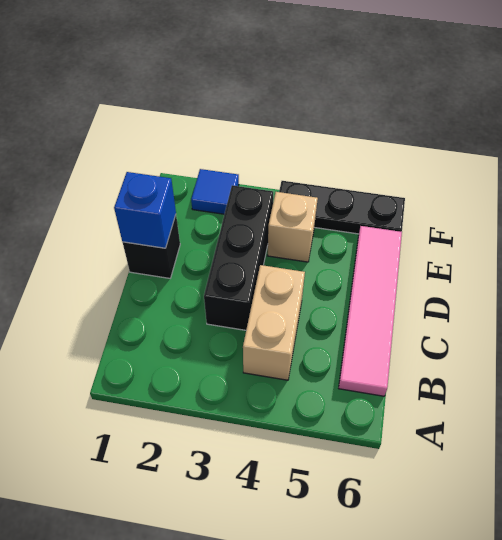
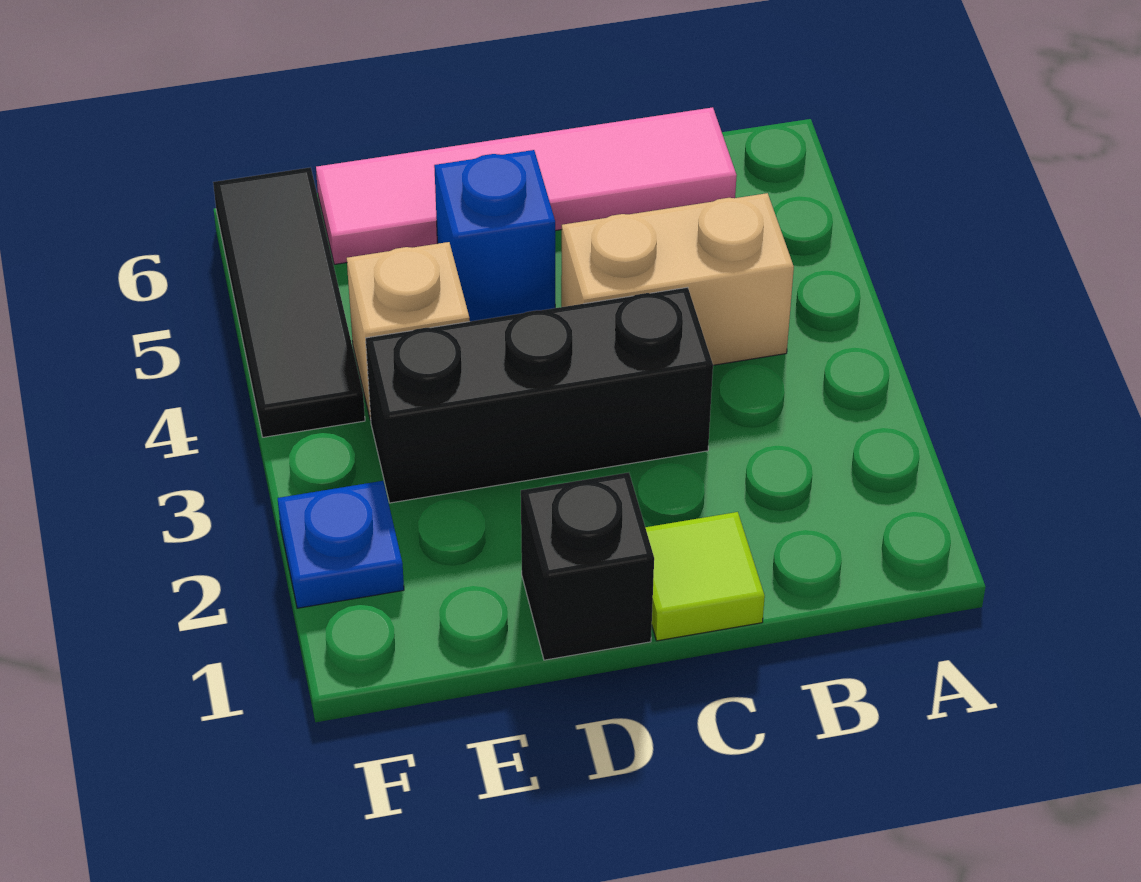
none -> lime 1x1 tile [645,512,765,641]
blue 1x1 brick [114,172,176,248] -> blue 1x1 brick moved to [434,150,555,321]
blue 1x1 tile [191,169,239,214] -> blue 1x1 plate [278,481,404,608]
black 1x3 plate [279,181,405,234] -> black 1x3 tile [213,167,365,437]

